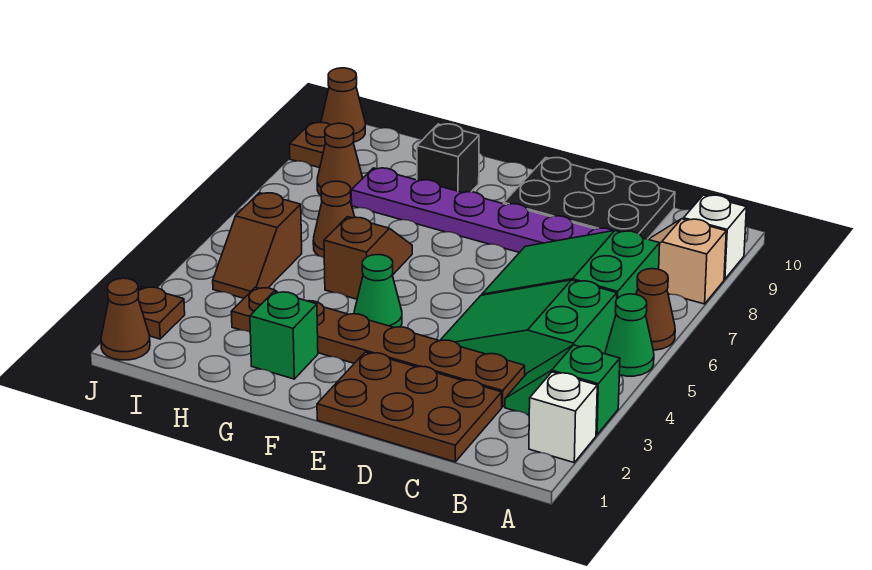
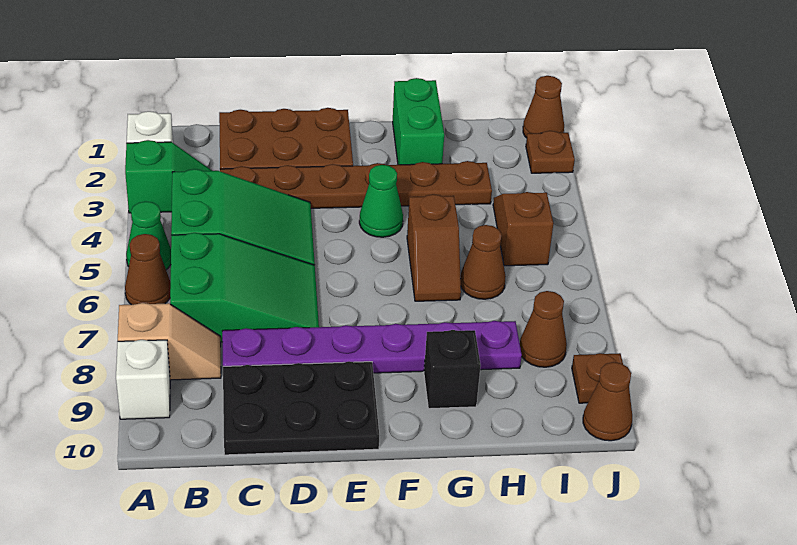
green 1x1 brick [250,292,318,379] -> green 1x2 brick [393,78,444,165]

